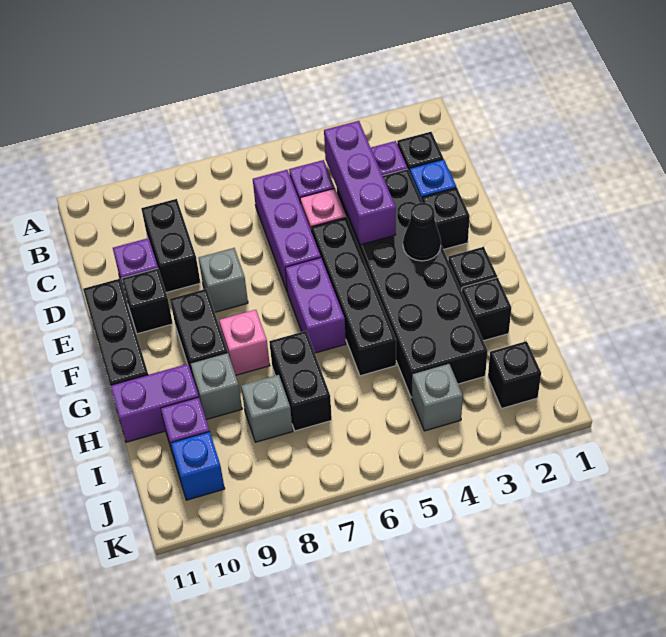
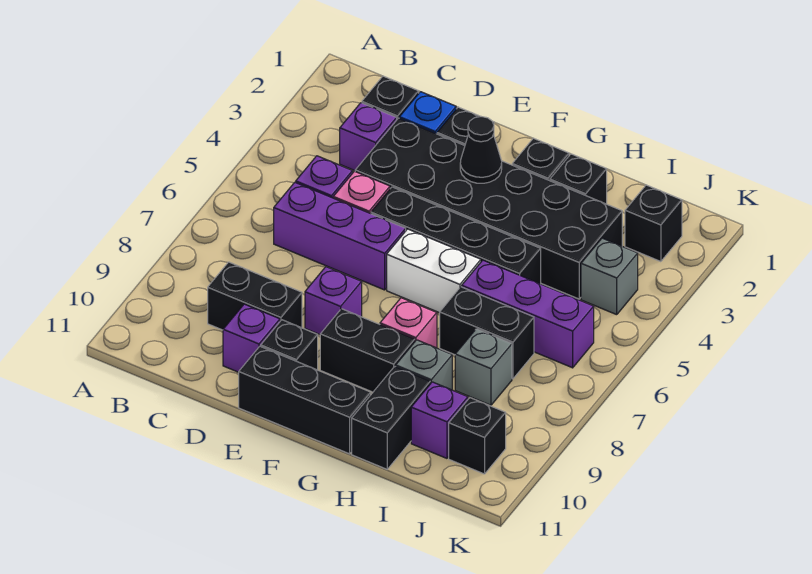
purple 1x3 brick [324,121,396,245] -> purple 1x3 brick moved to [462,260,594,368]
grey 1x1 brick [199,248,248,312] -> purple 1x1 brick [305,267,362,334]
purple 1x2 brick [285,258,346,353] -> white 1x2 brick [387,229,481,313]
purple 1x2 brick [110,364,199,442] -> black 1x2 brick [352,366,430,469]
blue 1x1 brick [171,432,225,500] -> black 1x1 brick [449,398,506,474]

